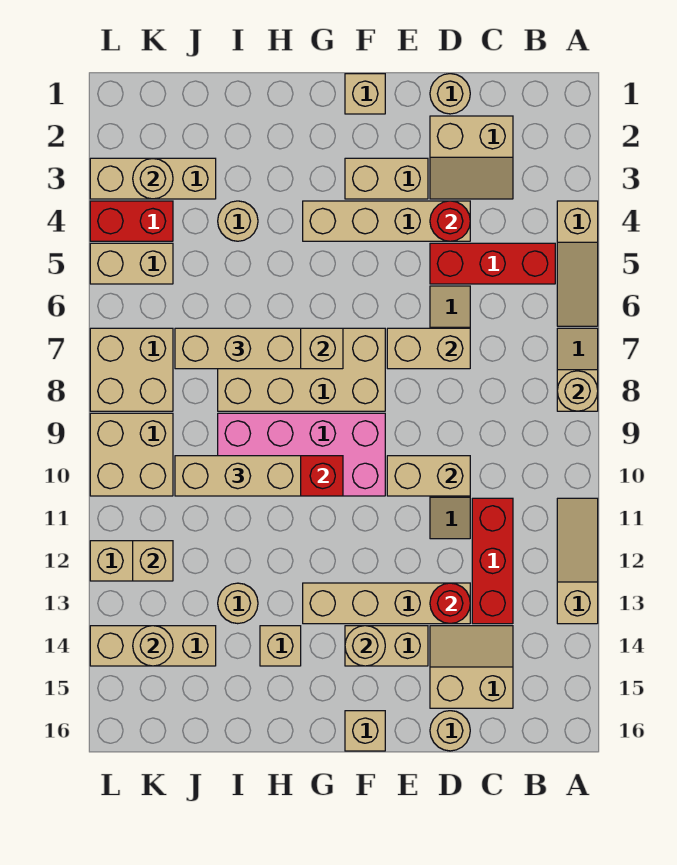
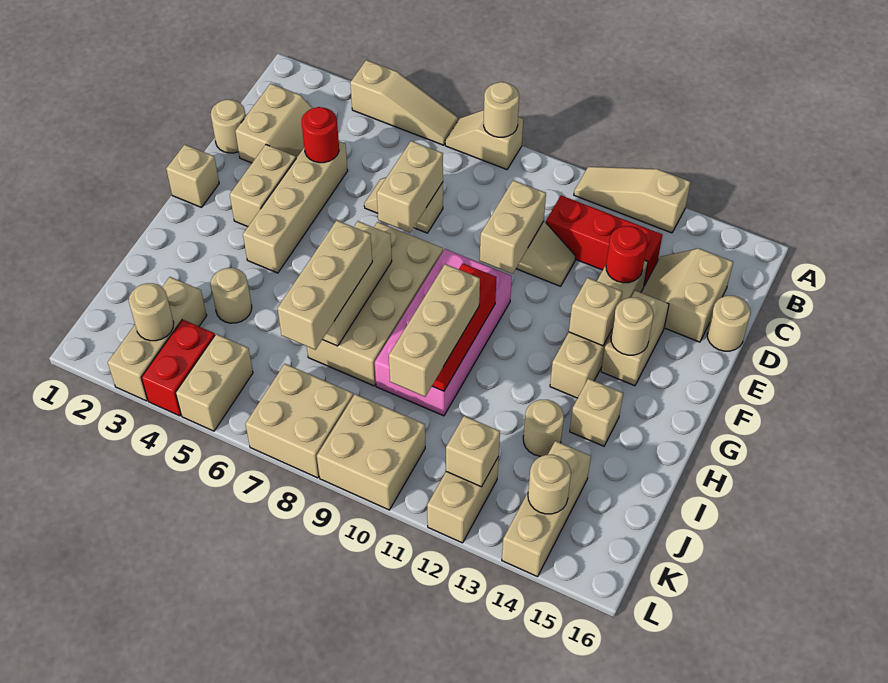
red 1x3 brick [430,243,555,284] -> none
tan 1x1 brick [345,711,385,751] -> tan 1x1 brick moved to [569,278,622,346]

